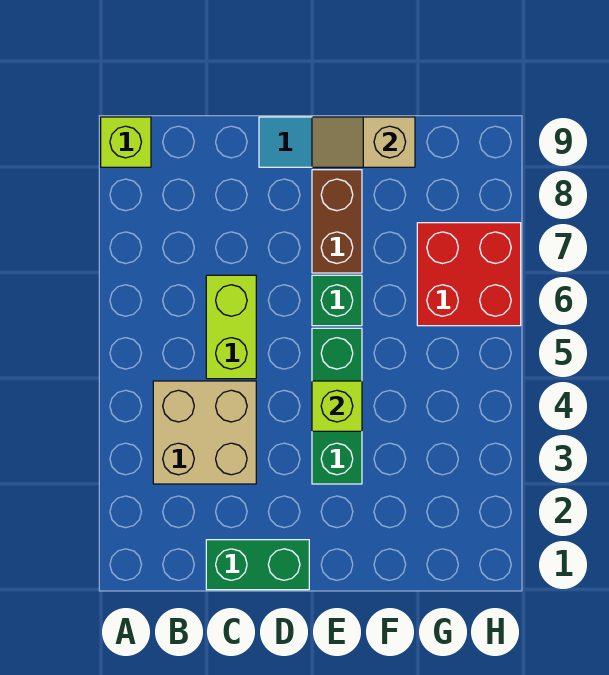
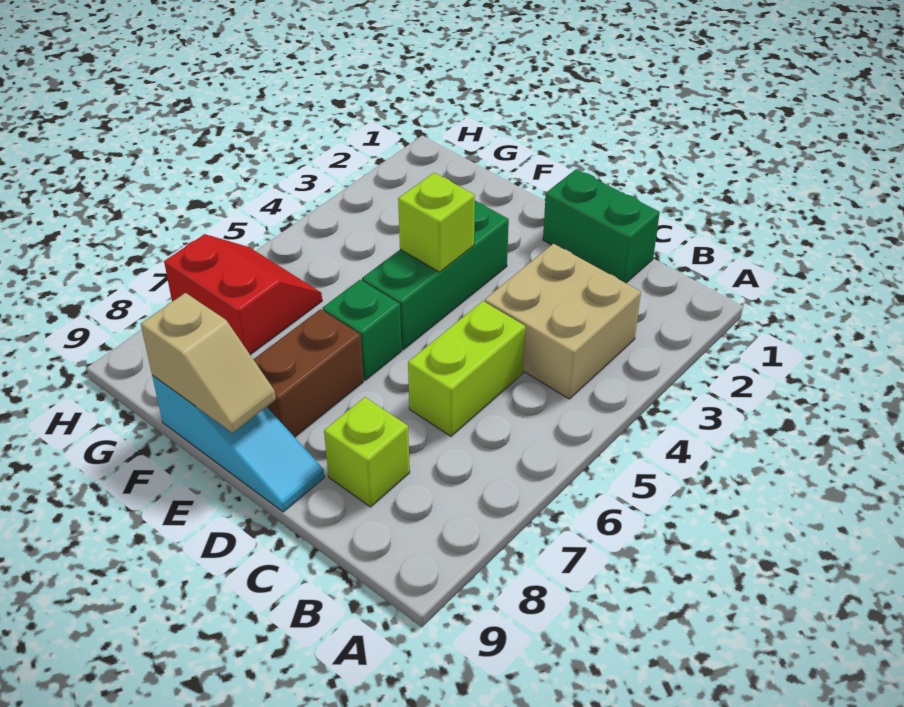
lime 1x1 brick [101,117,151,167] -> lime 1x1 brick moved to [324,397,410,507]
red 2x2 brick [417,223,521,326] -> red 2x2 slope [164,234,322,355]

